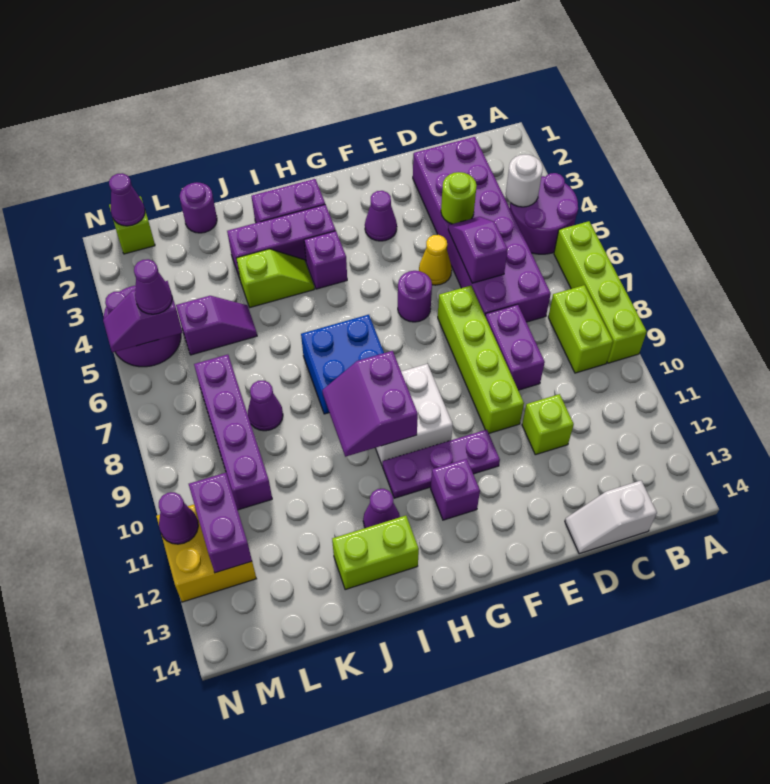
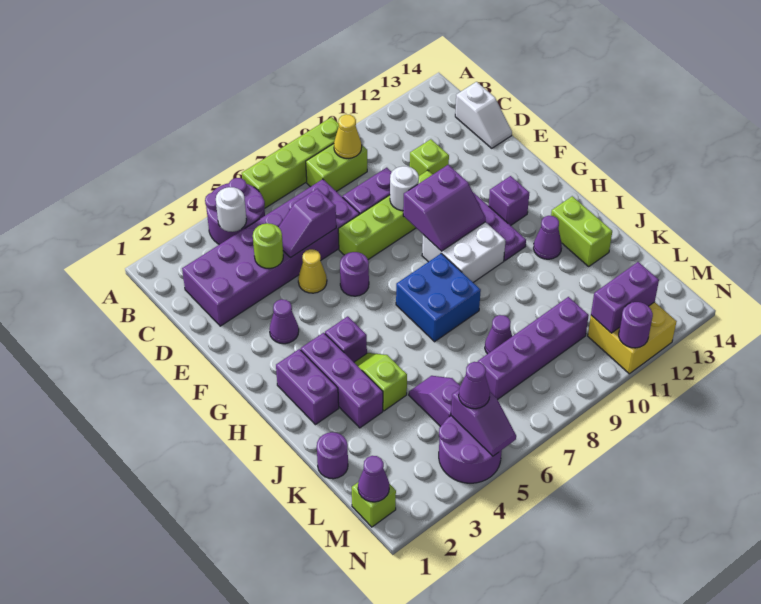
none -> yellow 1x1 cone [334,114,362,158]
none -> white 1x1 round brick [390,166,419,211]
purple 2x2 slope [322,351,418,457] -> purple 2x2 slope moved to [403,165,486,251]
purple 1x1 cone [159,492,198,544] -> purple 1x1 round brick [619,302,653,348]

